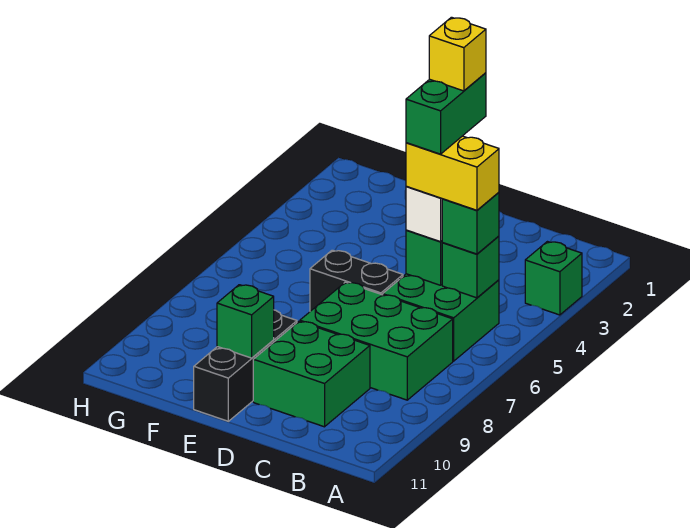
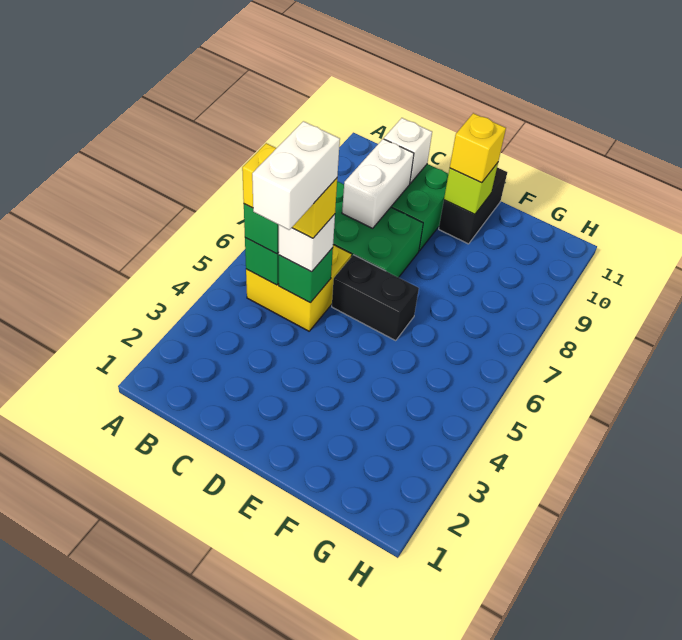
green 1x1 brick [525,242,582,315] -> none
green 2x2 brick [383,274,499,361] -> yellow 2x2 brick [246,245,352,331]
green 1x2 brick [406,73,486,154] -> white 1x2 brick [252,121,340,230]
yellow 1x1 brick [429,17,486,91] -> yellow 1x1 brick moved to [450,113,506,183]
none -> white 1x2 brick [342,139,414,228]
none -> white 1x1 brick [384,118,432,183]
black 1x3 brick [194,310,297,421] -> black 1x2 brick [439,167,507,244]
green 1x1 brick [217,285,274,358] -> lime 1x1 brick [444,163,498,214]

